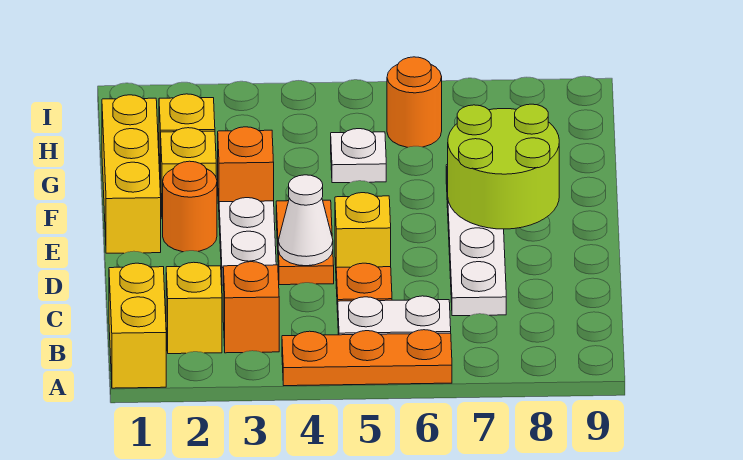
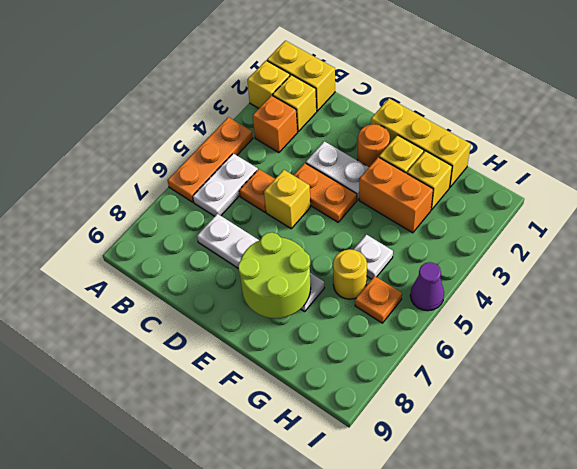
none -> yellow 1x1 brick [247,61,290,108]
white 1x1 cone [278,175,333,266] -> none
orange 1x1 brick [218,127,274,204] -> orange 1x2 brick [359,157,433,233]
none -> yellow 1x1 round brick [333,249,367,299]
orange 1x1 round brick [387,57,442,147] -> orange 1x1 plate [355,276,402,323]
none -> purple 1x1 cone [410,262,444,311]

